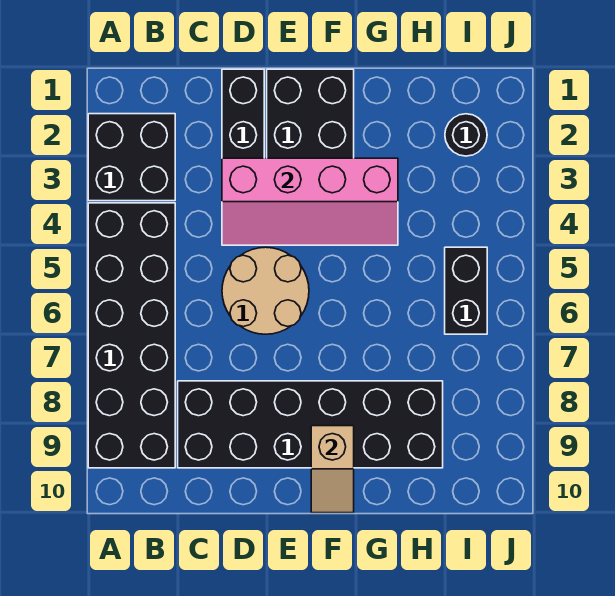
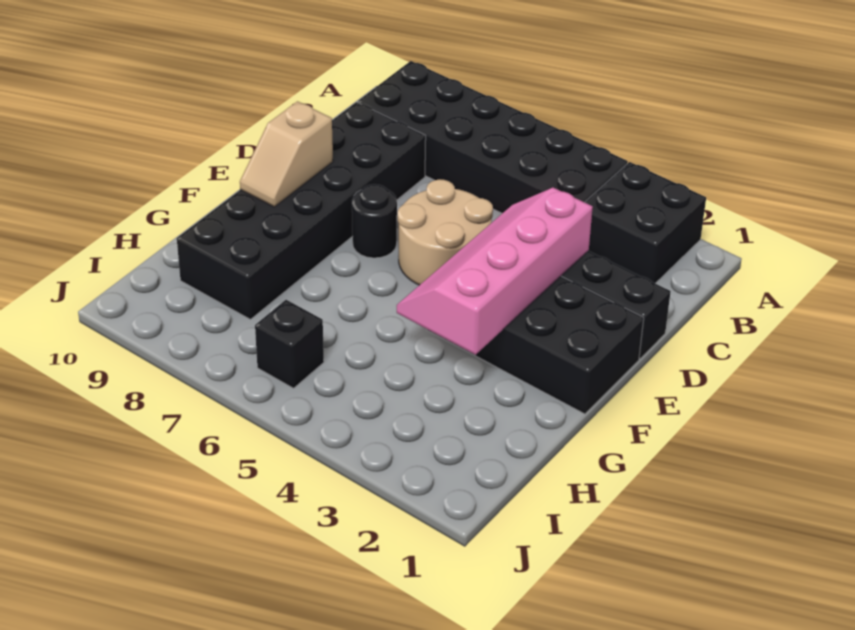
tan 1x2 slope [311,426,354,513] -> tan 1x2 slope turned to [240,101,333,207]
black 1x1 round brick [445,114,487,156] -> black 1x1 round brick moved to [352,184,397,258]
black 1x2 brick [445,247,487,334] -> black 1x1 brick [255,300,324,388]

